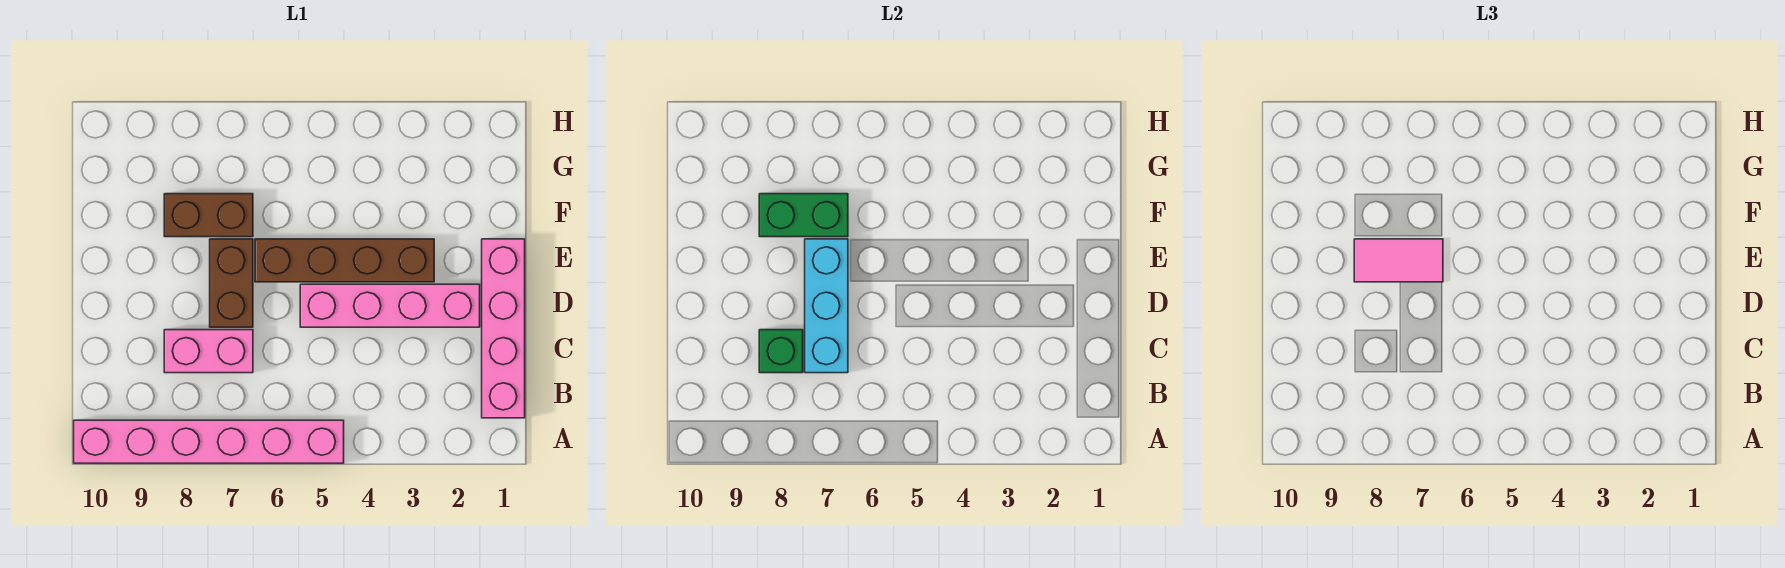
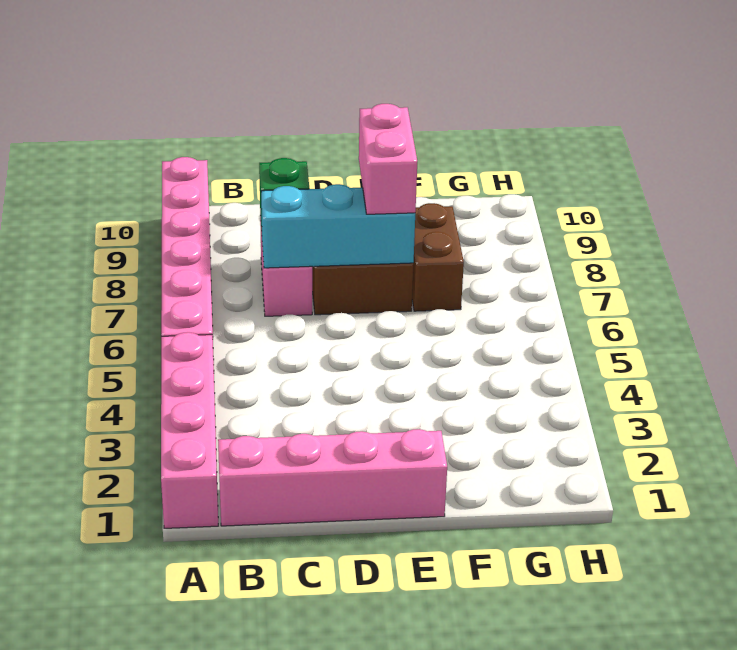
pink 1x4 brick [300,284,480,327] -> pink 1x4 brick moved to [161,332,218,528]
brown 1x4 brick [255,239,434,282] -> none
pink 1x2 tile [1354,239,1443,282] -> pink 1x2 brick [359,104,417,214]
green 1x2 brick [759,194,848,237] -> none

